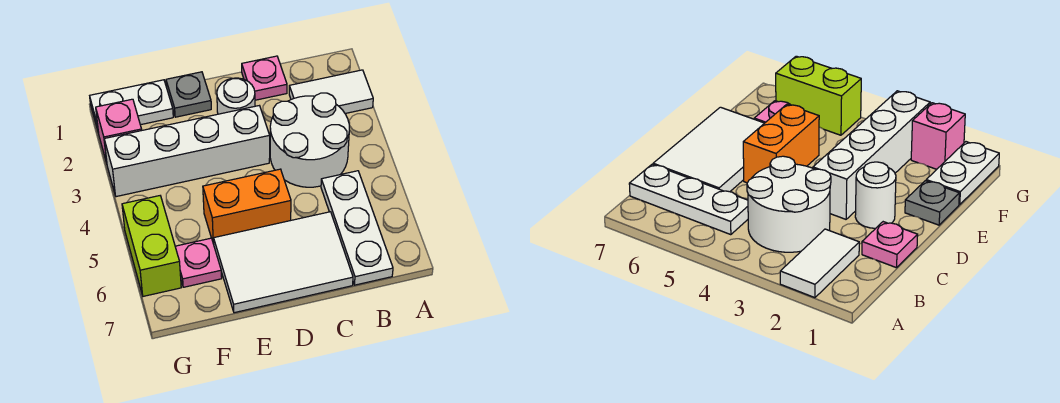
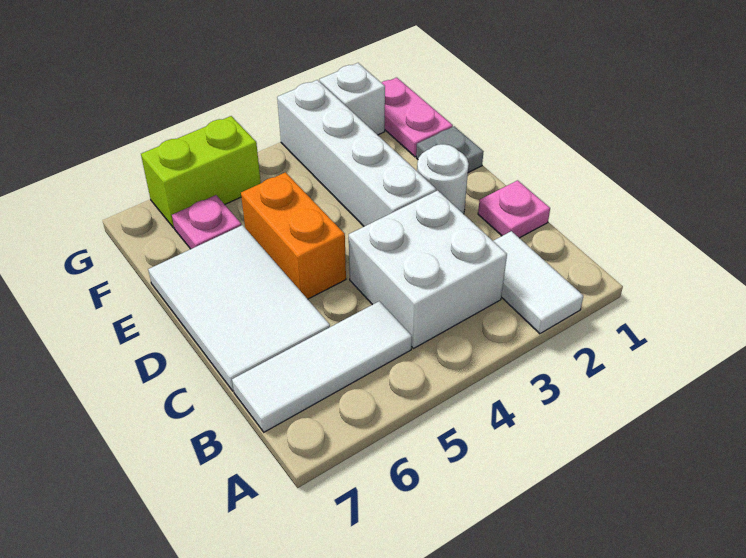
white 2x2 round brick [270,93,349,187] -> white 2x2 brick [349,190,507,349]
white 1x3 plate [321,171,393,285] -> white 1x3 tile [232,301,412,432]
white 1x2 plate [90,80,173,133] -> pink 1x2 plate [382,78,453,157]
pink 1x1 brick [96,99,142,163] -> white 1x1 brick [319,63,385,135]

